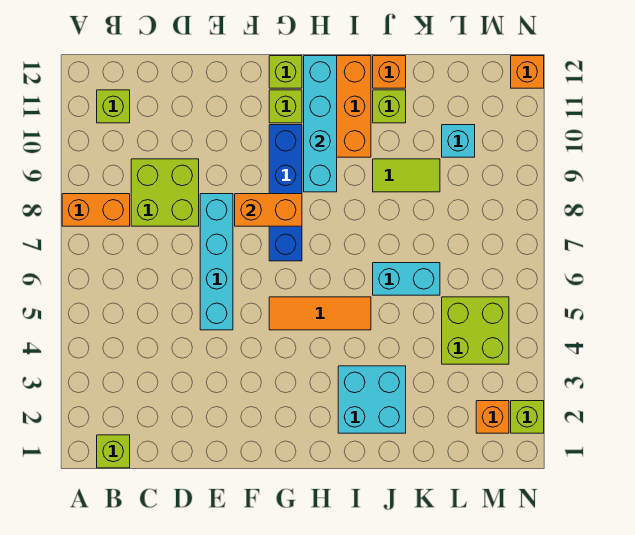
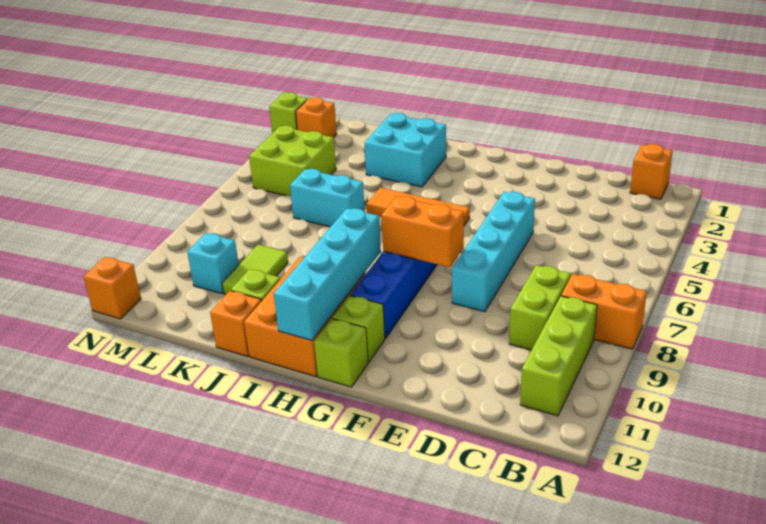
lime 1x1 brick [97,435,130,468] -> orange 1x1 brick [630,144,673,199]
lime 1x1 brick [97,90,130,123] -> lime 1x3 brick [520,296,597,416]
lime 2x2 brick [131,159,199,226] -> lime 1x2 brick [509,265,571,350]
lime 1x2 tile [373,159,440,192] -> lime 1x2 tile turned to [222,245,288,295]

